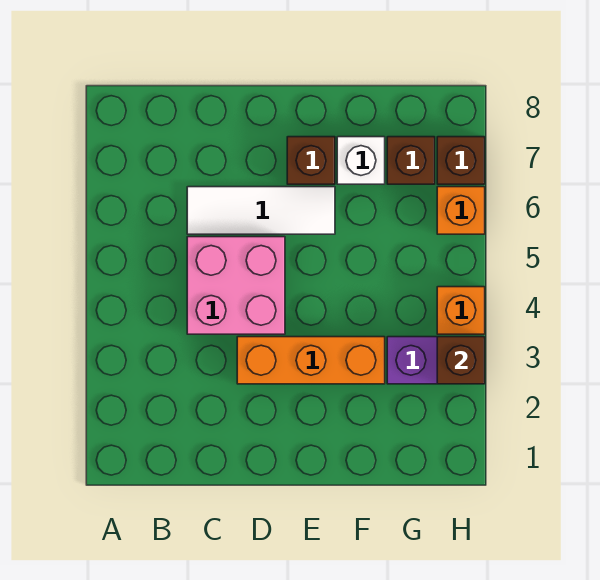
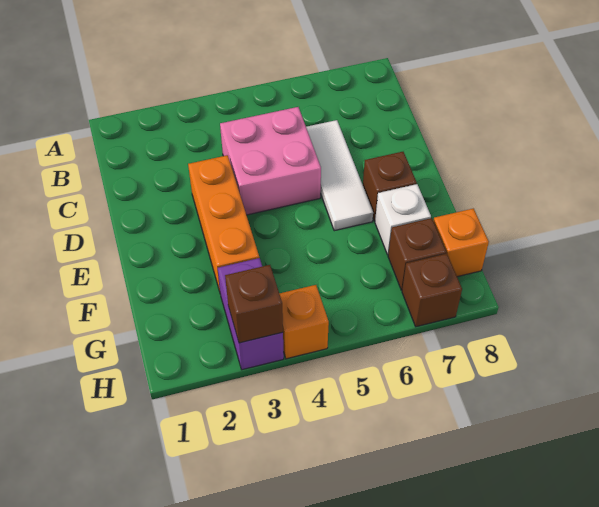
orange 1x1 brick [437,187,485,234] -> orange 1x1 brick moved to [433,208,489,277]

